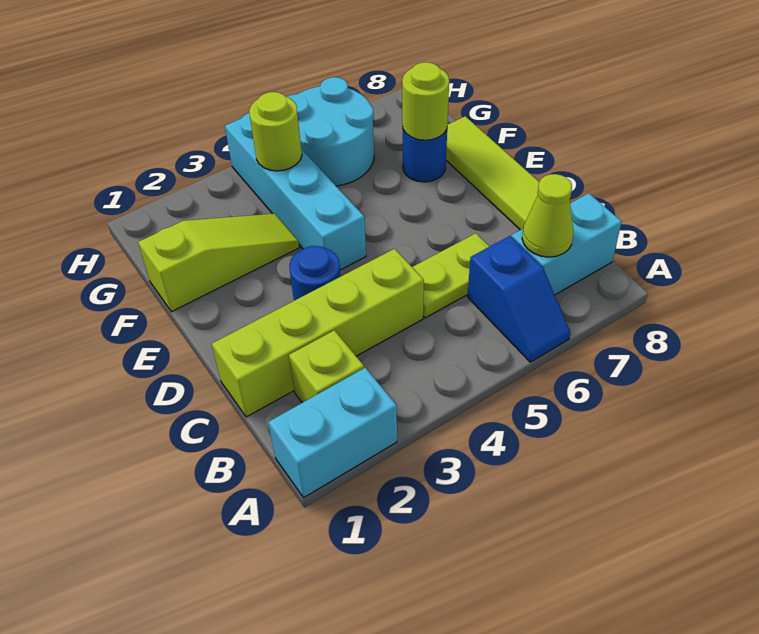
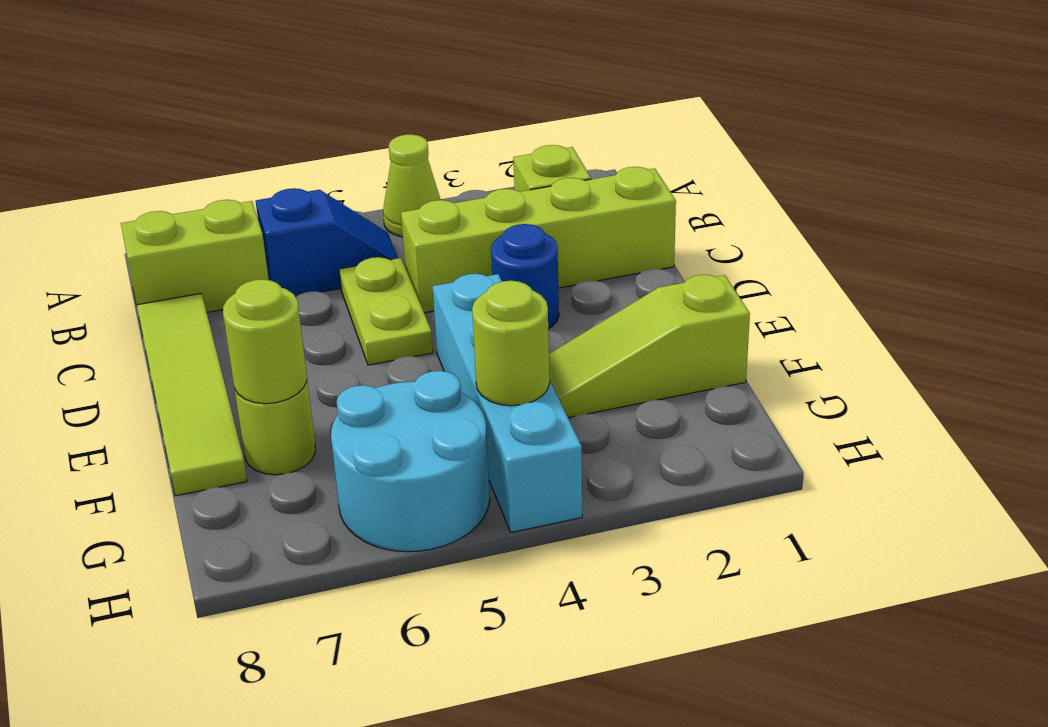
cyan 1x2 brick [268,368,397,498] -> none
blue 1x2 slope [467,236,570,362] -> blue 1x2 slope turned to [256,188,398,297]
cyan 1x2 brick [512,193,622,295] -> lime 1x2 brick [121,200,269,312]
lime 1x1 cone [522,174,573,257] -> lime 1x1 cone moved to [383,134,441,237]
lime 1x2 plate [412,233,490,318] -> lime 1x2 plate turned to [339,257,433,365]
blue 1x1 round brick [403,130,447,182] -> lime 1x1 round brick [234,381,316,475]

